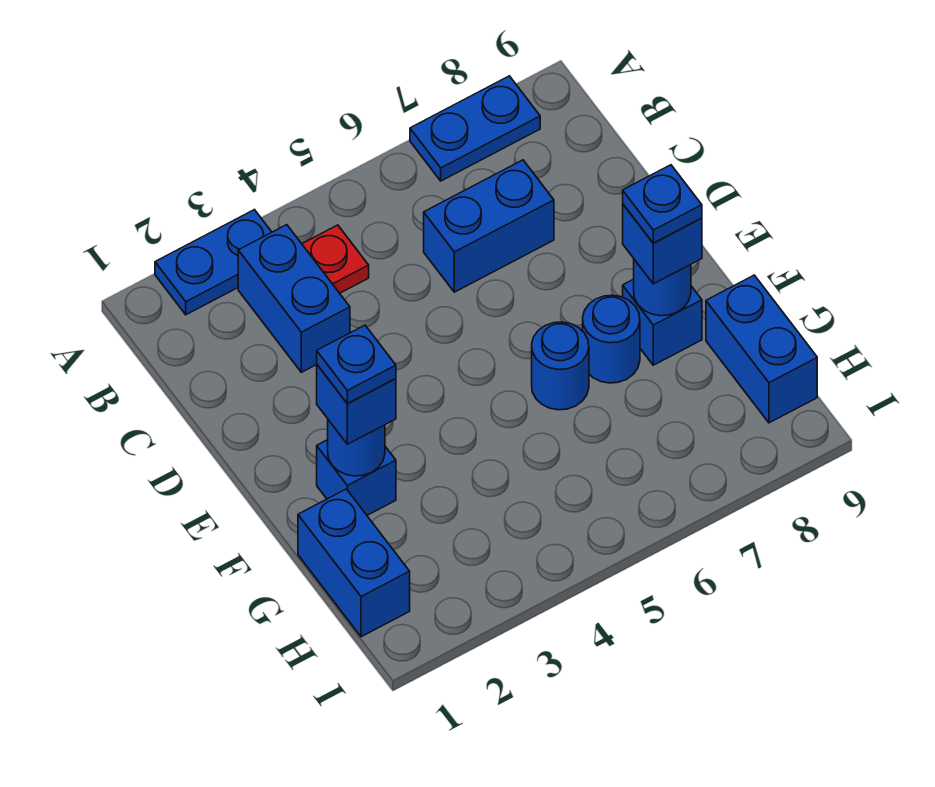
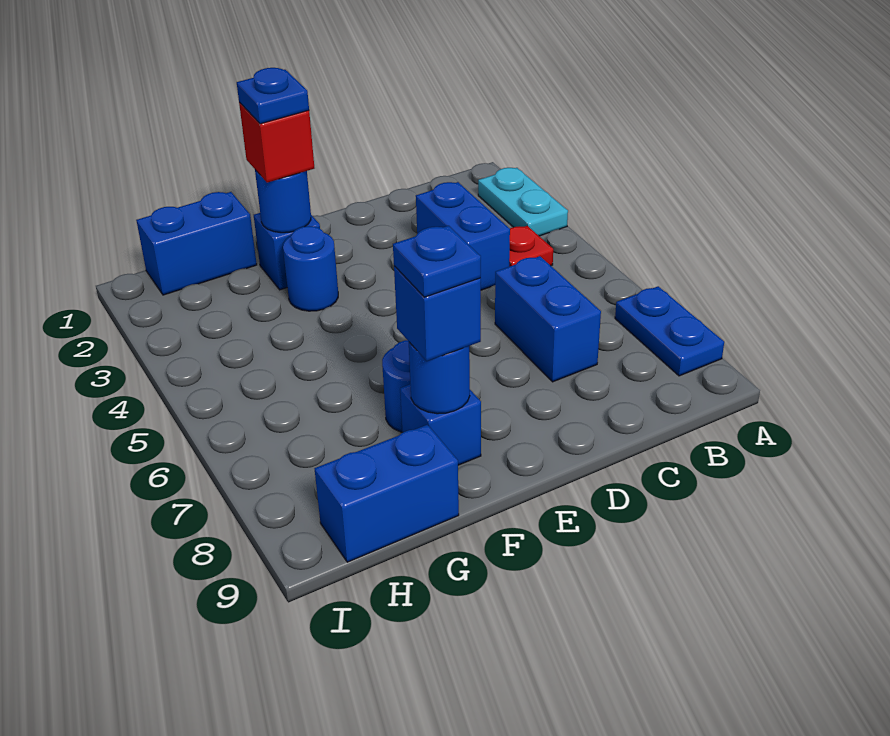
blue 1x2 plate [155,210,272,315] -> cyan 1x2 plate [478,168,568,236]
blue 1x2 brick [238,225,350,372] -> blue 1x2 brick turned to [416,182,510,290]
blue 1x1 brick [317,365,396,444] -> red 1x1 brick [239,103,314,183]
blue 1x1 round brick [532,322,589,410] -> blue 1x1 round brick moved to [283,226,338,311]

